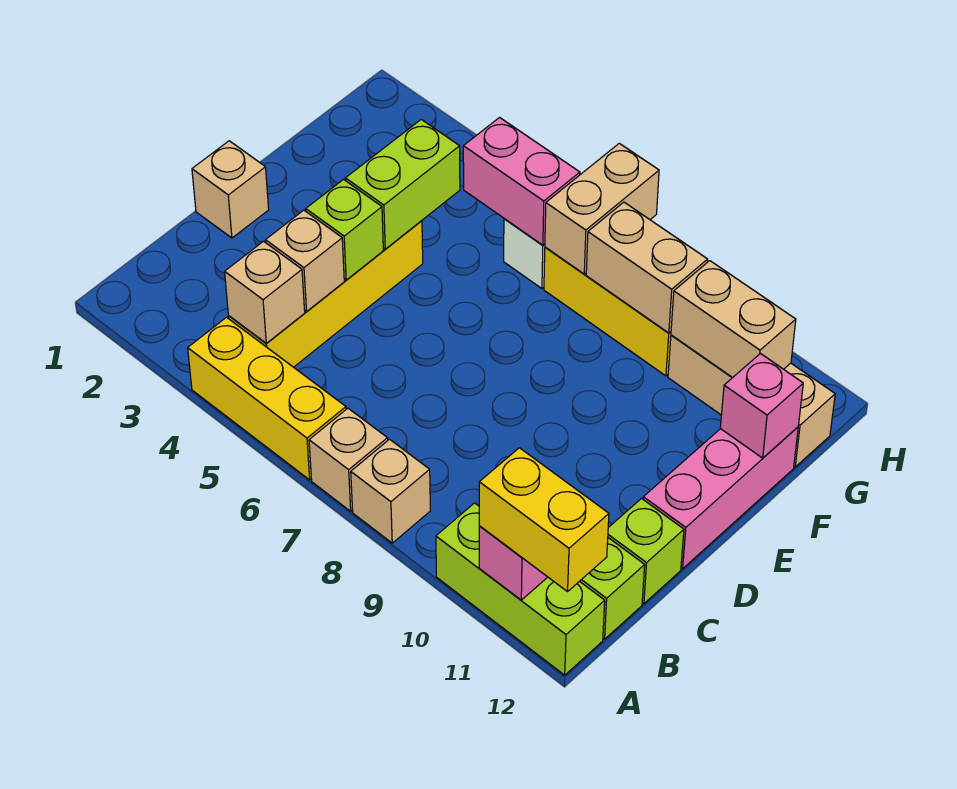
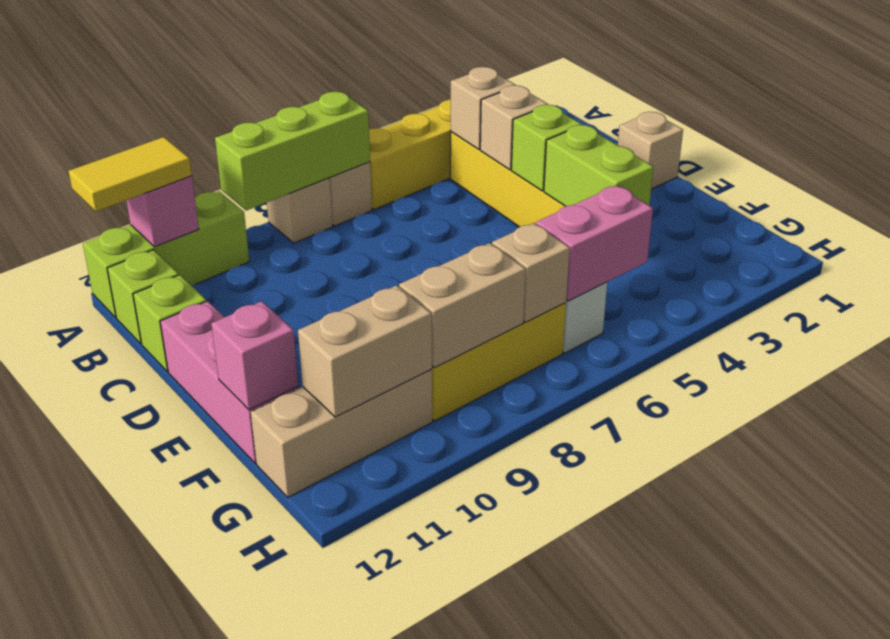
none -> lime 1x3 brick [215,92,370,211]
yellow 1x2 brick [479,448,609,592] -> yellow 1x2 tile [69,137,192,212]
tan 1x2 brick [545,143,659,274] -> tan 1x1 brick [492,223,570,322]

